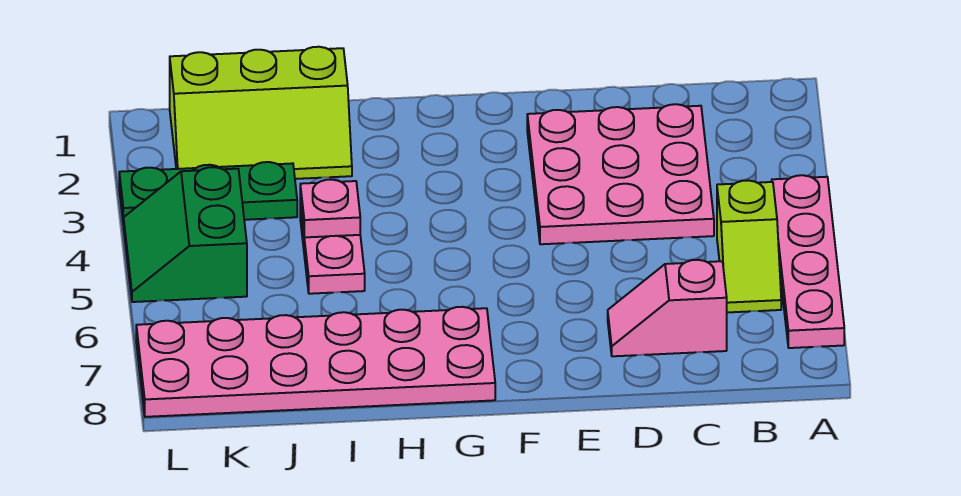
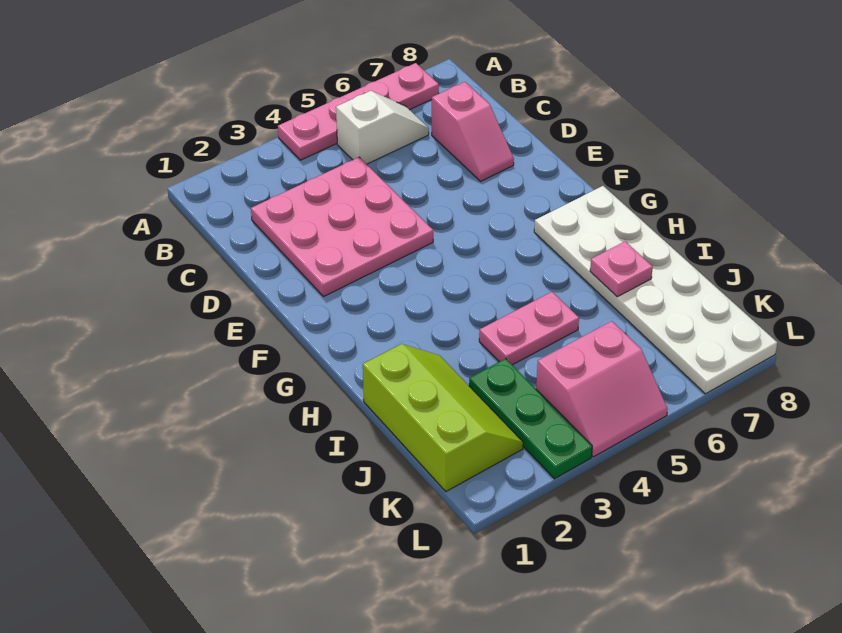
lime 1x2 slope [717,180,781,312] -> white 1x2 slope [336,91,429,164]
pink 2x6 plate [136,307,495,417] -> white 2x6 plate [534,186,777,394]
pink 1x1 plate [300,180,360,237] -> pink 1x1 plate moved to [590,241,653,297]
green 2x2 slope [124,167,247,302] -> pink 2x2 slope [536,321,668,457]

